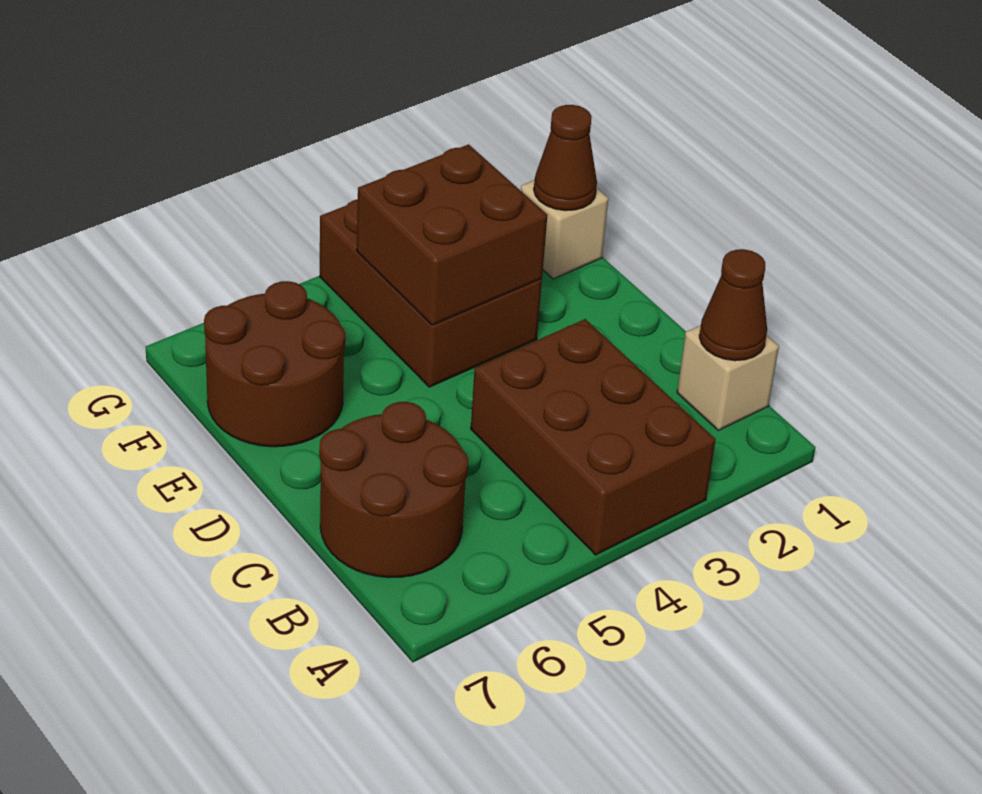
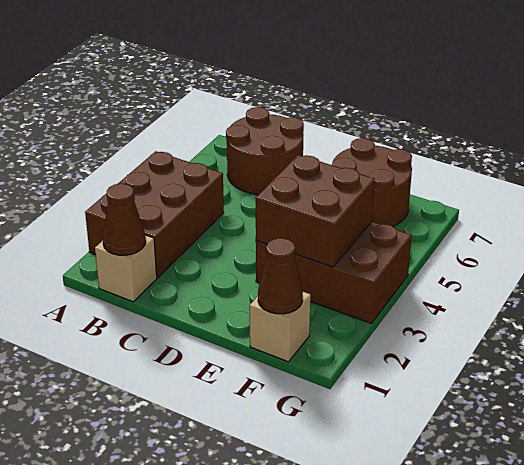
brown 2x3 brick [471,319,716,555] -> brown 2x3 brick turned to [85,151,224,278]

